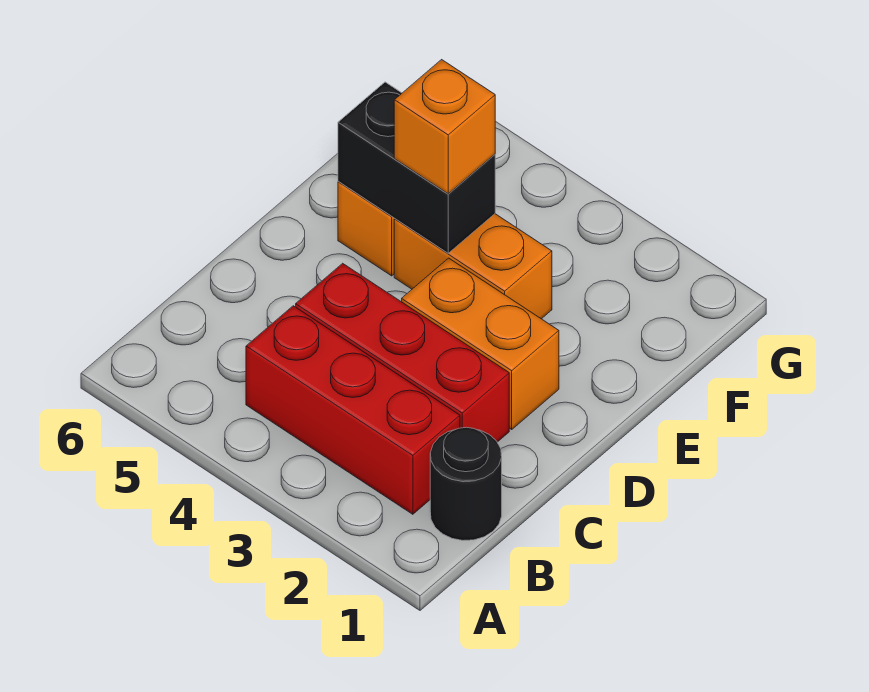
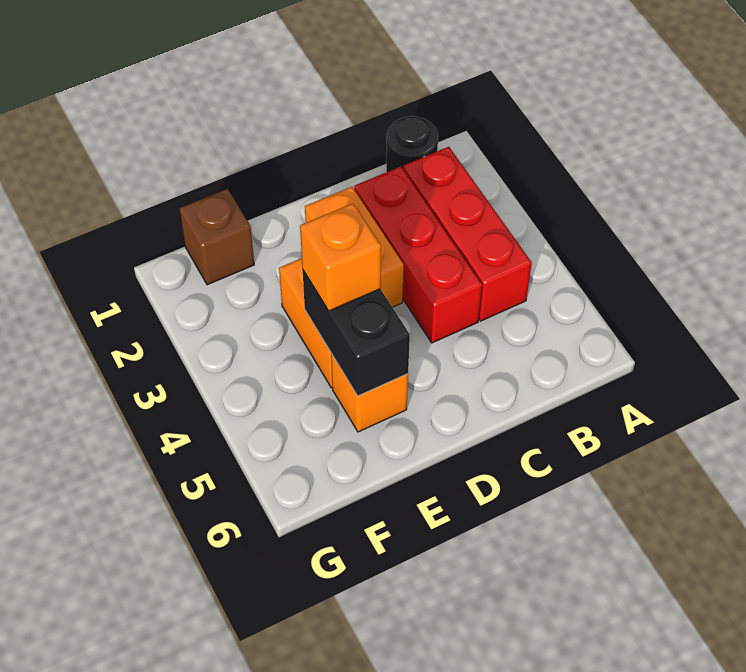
none -> brown 1x1 brick [179,189,254,285]

